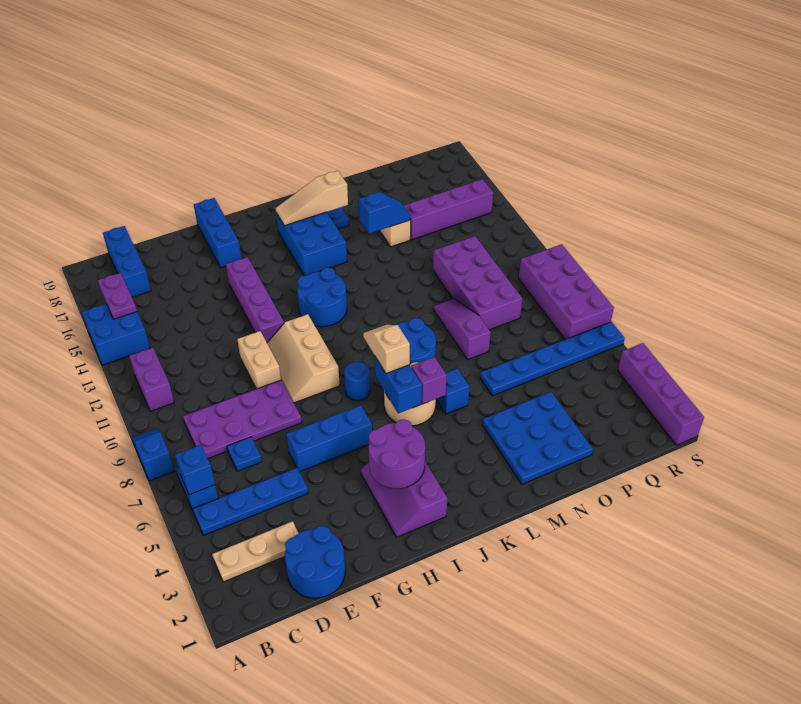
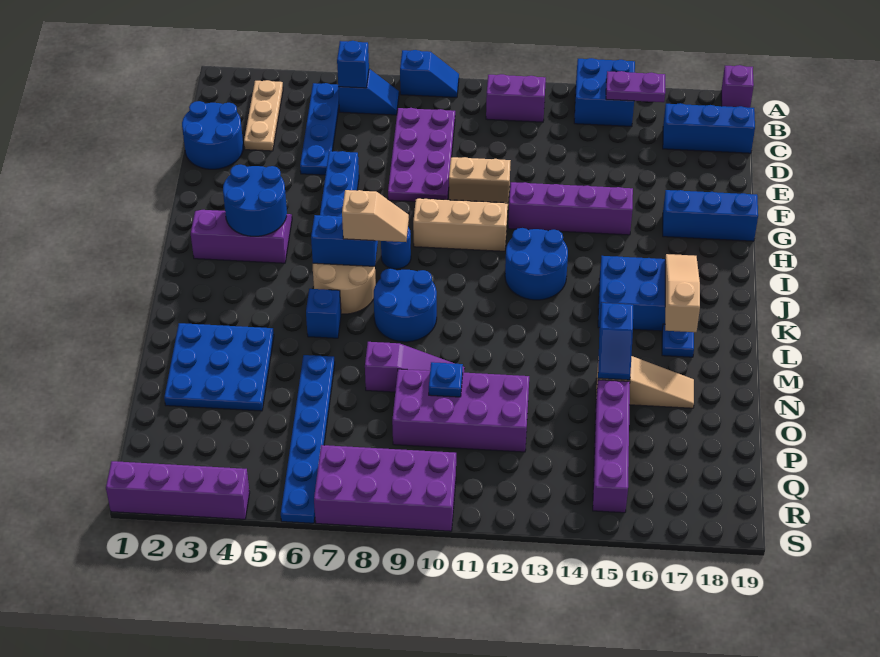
blue 1x1 plate [227,437,262,471] -> blue 1x1 plate moved to [429,362,463,397]
purple 2x2 round brick [368,419,425,489] -> blue 2x2 round brick [223,165,287,236]
purple 1x1 brick [411,357,447,404] -> purple 1x1 brick moved to [721,65,754,108]

